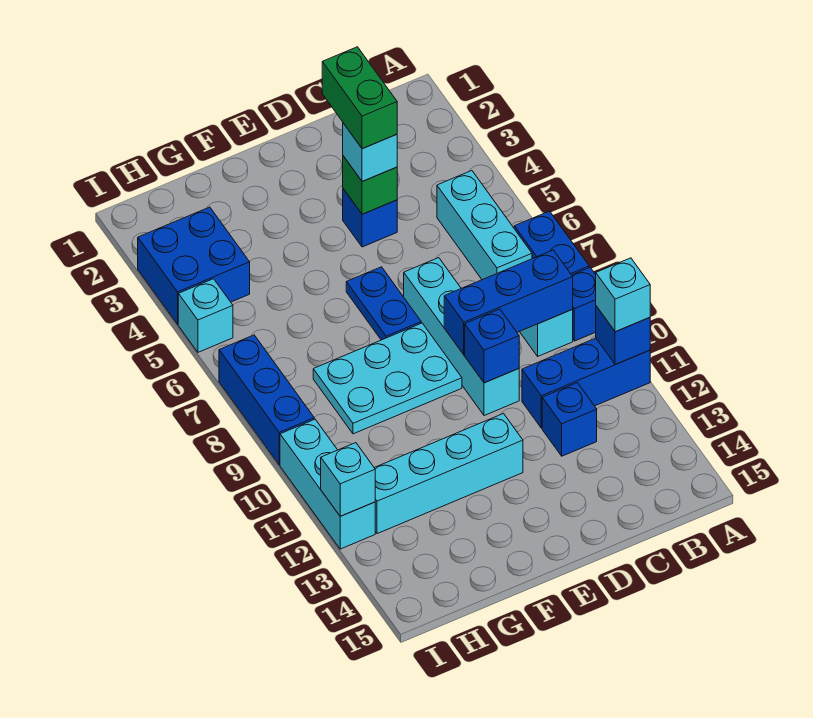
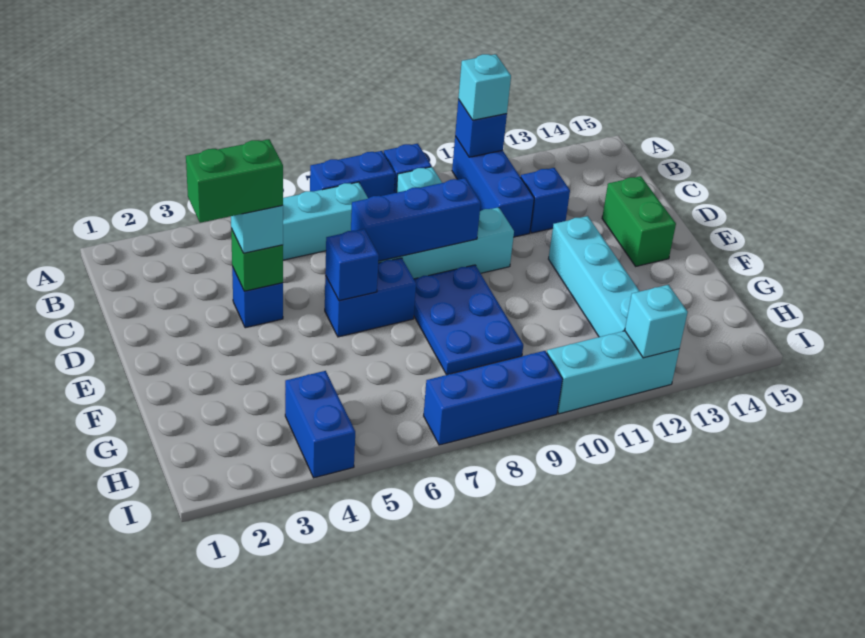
blue 1x3 brick [444,250,573,355] -> blue 1x3 brick turned to [351,178,481,261]
blue 1x1 brick [465,309,519,383] -> blue 1x1 brick moved to [325,229,379,301]
none -> green 1x2 brick [602,176,676,266]
blue 1x2 plate [346,267,421,340] -> blue 1x2 brick [325,258,416,337]
cyan 2x3 plate [313,323,462,434] -> blue 2x3 plate [414,265,523,375]
blue 2x2 brick [138,207,250,324] -> blue 1x2 brick [285,371,355,478]
cyan 1x1 brick [178,279,233,352] -> none

